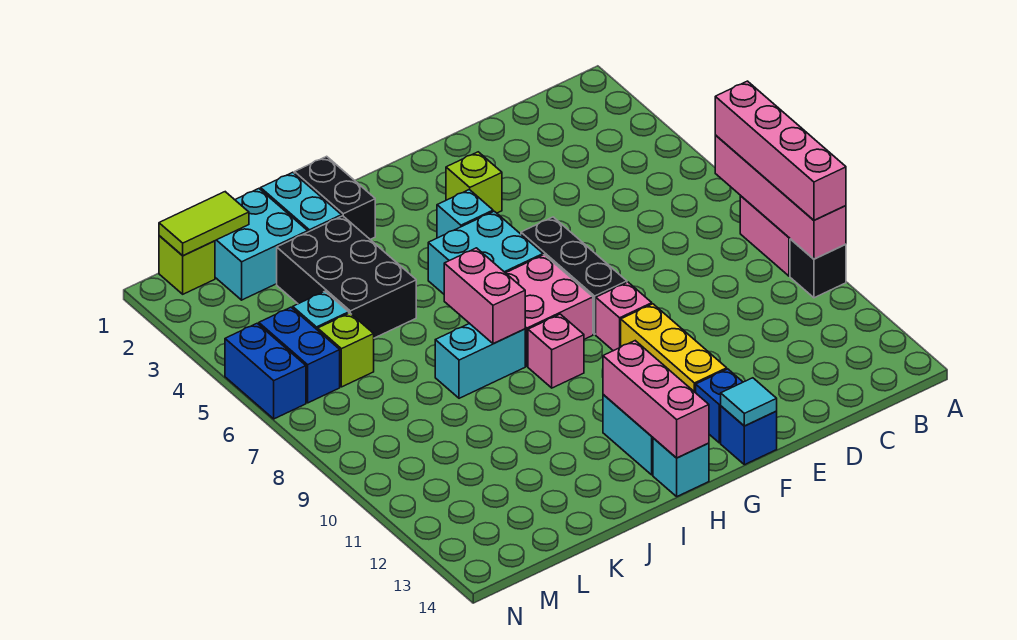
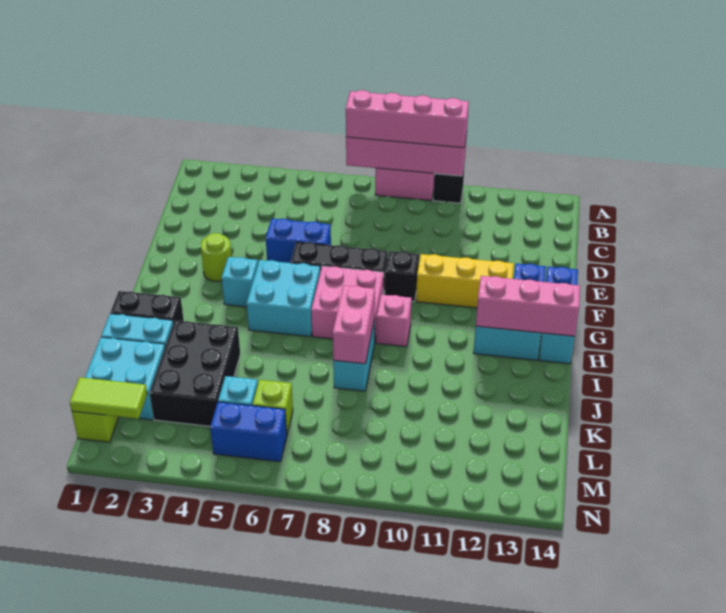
lime 1x1 brick [446,152,502,213] -> lime 1x1 round brick [201,233,232,281]
pink 1x1 brick [596,282,652,351] -> black 1x1 brick [385,251,419,301]
cyan 1x1 tile [721,378,777,426] -> none
pink 1x2 brick [444,248,525,344] -> pink 1x2 brick turned to [333,285,375,364]
black 2x3 brick [277,216,416,338] -> black 2x3 brick turned to [150,320,240,426]
lime 1x2 tile [159,192,249,256] -> lime 1x2 tile turned to [70,377,147,419]
blue 1x2 brick [225,323,306,419] -> blue 1x2 brick moved to [266,219,331,263]

